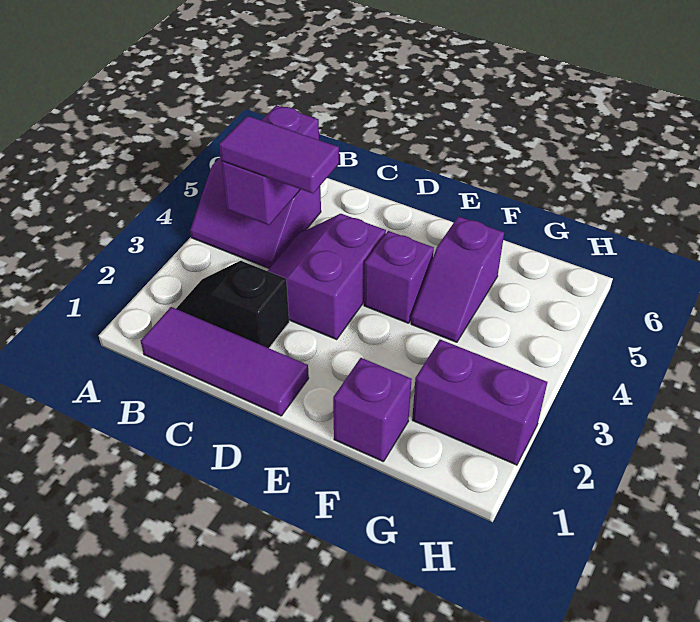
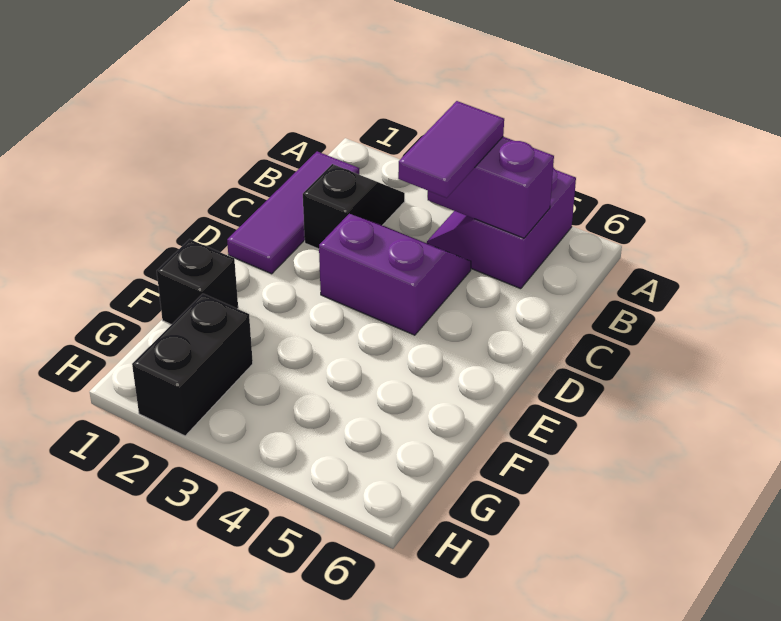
purple 1x1 brick [364,231,434,323] -> none
purple 1x1 brick [333,358,412,462] -> black 1x1 brick [157,239,238,325]
purple 1x2 slope [411,216,504,342] -> none
purple 1x2 brick [412,340,547,465] -> black 1x2 brick [132,294,253,436]

